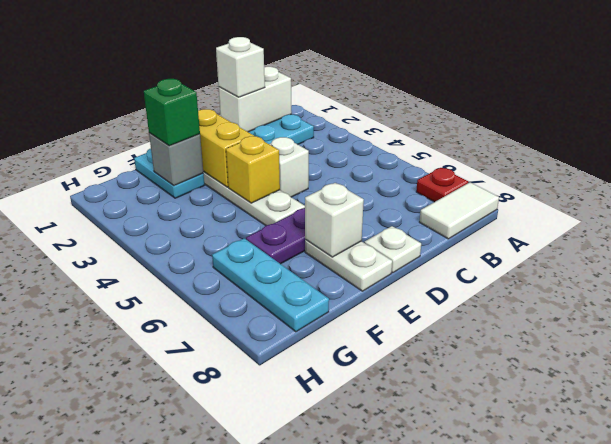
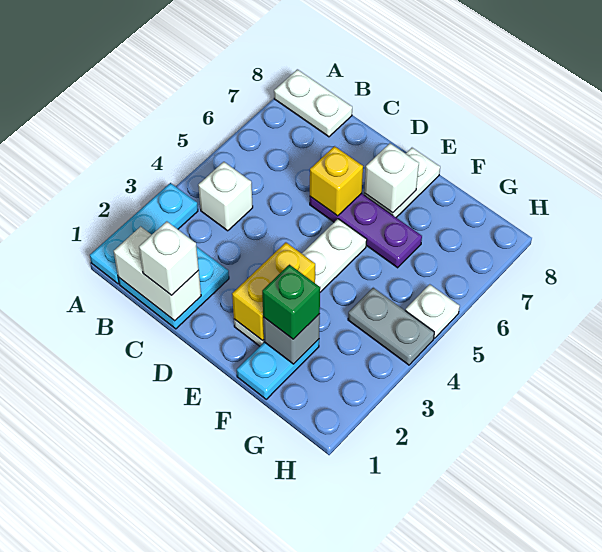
red 1x1 plate [416,168,468,202] -> none
white 1x2 tile [420,182,499,239] -> white 1x2 plate [274,69,352,137]
white 1x1 brick [269,137,309,197] -> white 1x1 brick moved to [198,162,253,231]
white 1x1 plate [364,226,421,273] -> white 1x1 plate moved to [405,284,460,338]
yellow 1x1 brick [226,136,280,203] -> yellow 1x1 brick moved to [310,146,363,216]
none -> grey 1x2 plate [348,288,434,365]
cyan 1x3 plate [212,238,329,332] -> cyan 1x3 plate moved to [90,183,198,284]

